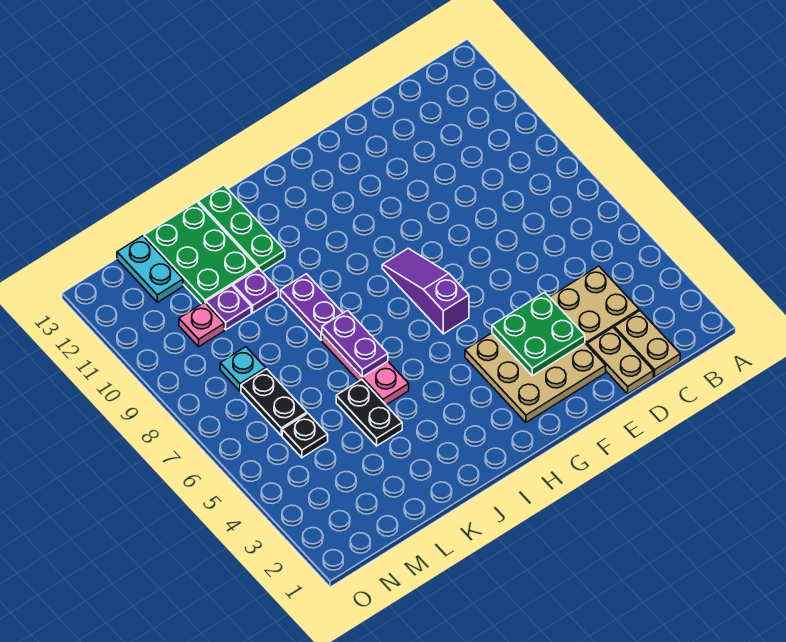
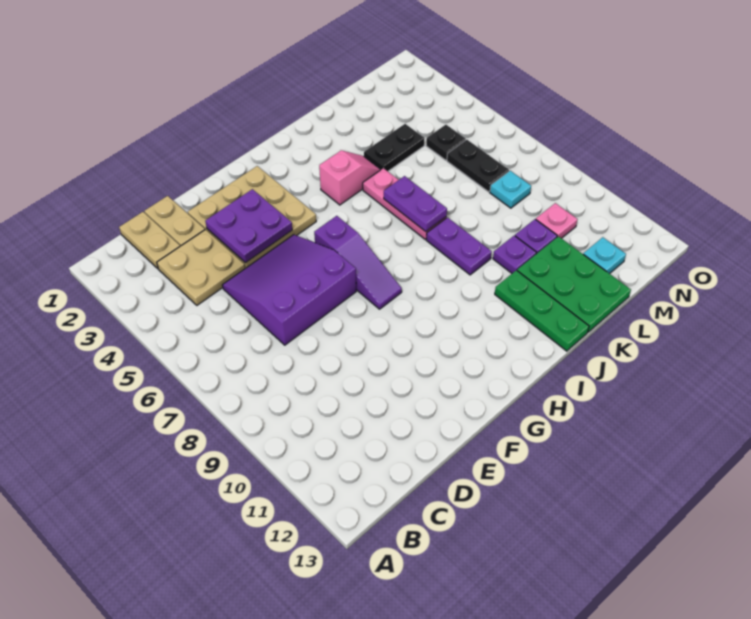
none -> purple 3x3 slope [222,235,356,345]
green 2x2 plate [492,292,585,376] -> purple 2x2 plate [205,189,292,263]
none -> pink 1x2 slope [319,150,381,205]
black 1x2 plate [336,380,402,446] -> black 1x2 plate turned to [364,124,425,171]
cyan 1x2 plate [117,236,183,302] -> cyan 1x1 plate [583,237,626,274]

